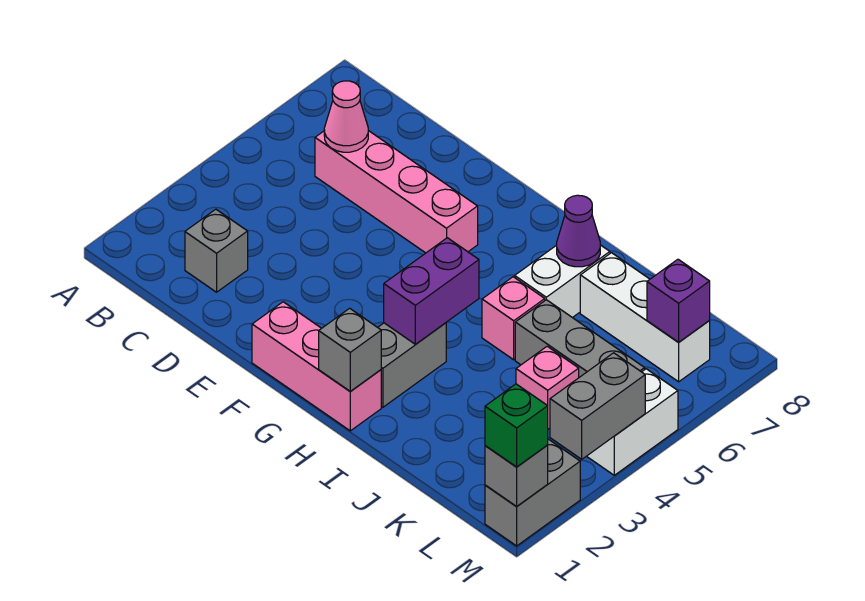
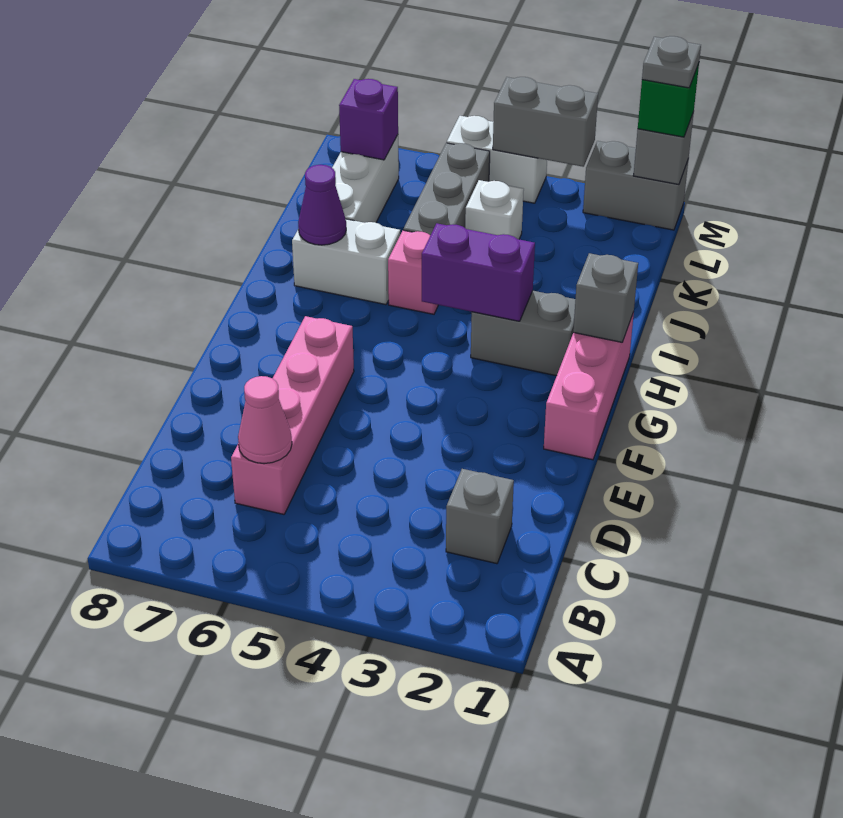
pink 1x1 brick [516,346,579,429] -> white 1x1 brick [465,180,524,239]
none -> grey 1x1 plate [642,36,701,88]

